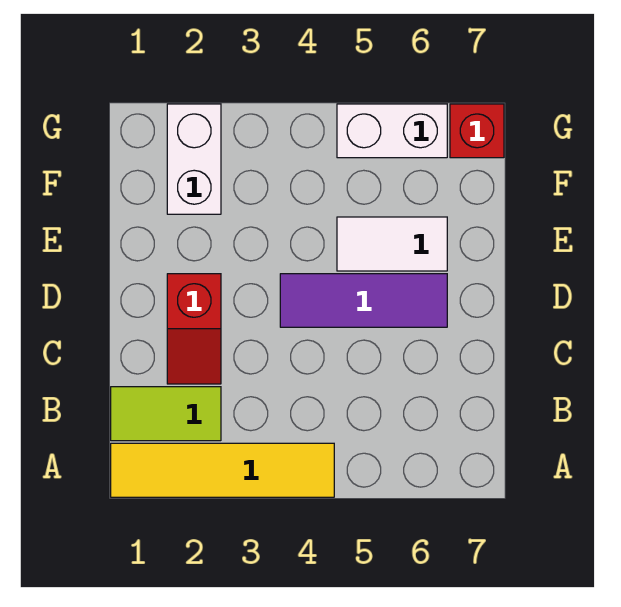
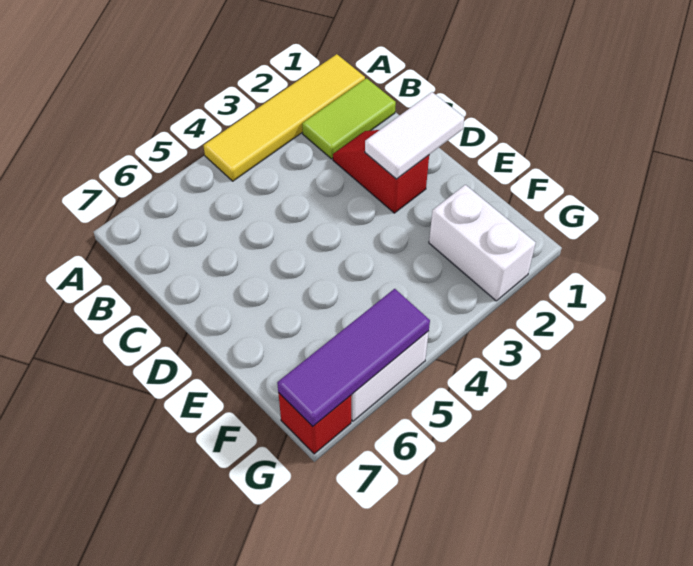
purple 1x3 tile [280,274,447,327] -> purple 1x3 tile moved to [277,289,430,426]
white 1x2 tile [337,217,447,271] -> white 1x2 tile moved to [365,92,464,179]

